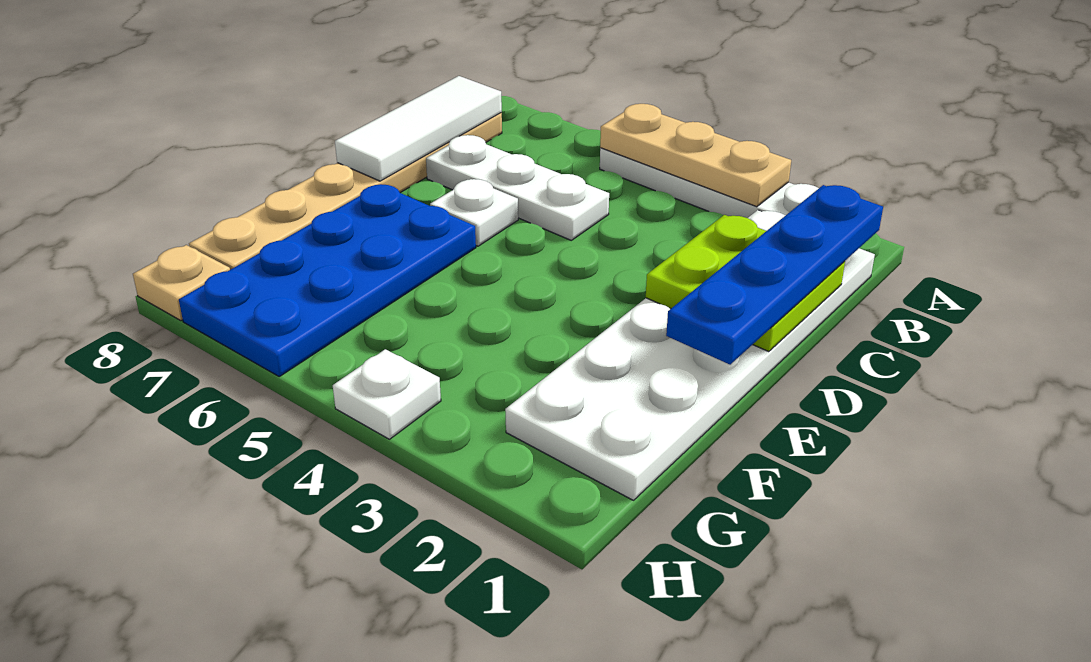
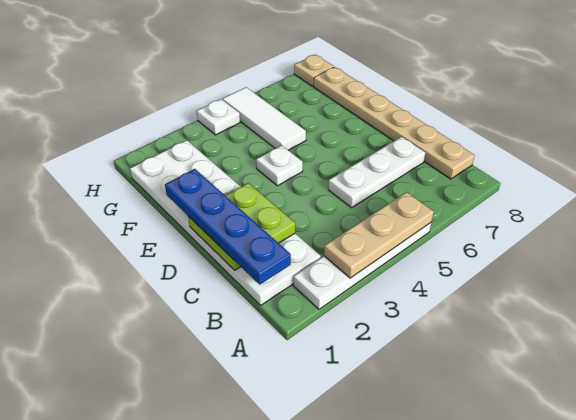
white 1x3 tile [335,76,502,181] -> white 1x3 tile moved to [223,87,306,150]
white 1x1 plate [430,179,518,246] -> white 1x1 plate moved to [256,145,303,186]
blue 2x4 plate [179,184,476,376] -> none

